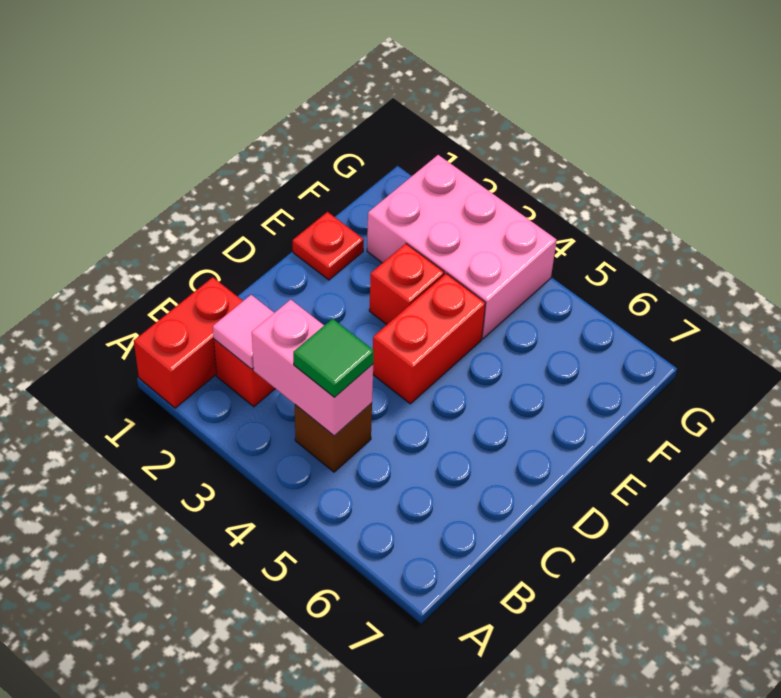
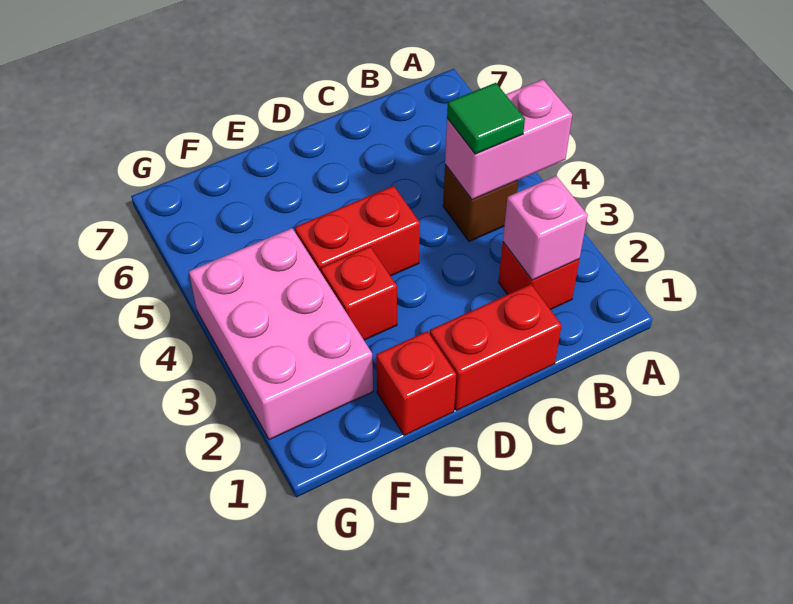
red 1x2 brick [134,277,243,408] -> red 1x2 brick moved to [430,284,562,411]
pink 1x1 tile [213,295,274,369] -> pink 1x1 brick [503,176,588,280]
pink 1x2 brick [252,300,373,436] -> pink 1x2 brick turned to [445,79,572,200]
red 1x1 plate [293,212,364,280] -> red 1x1 brick [376,331,456,436]

